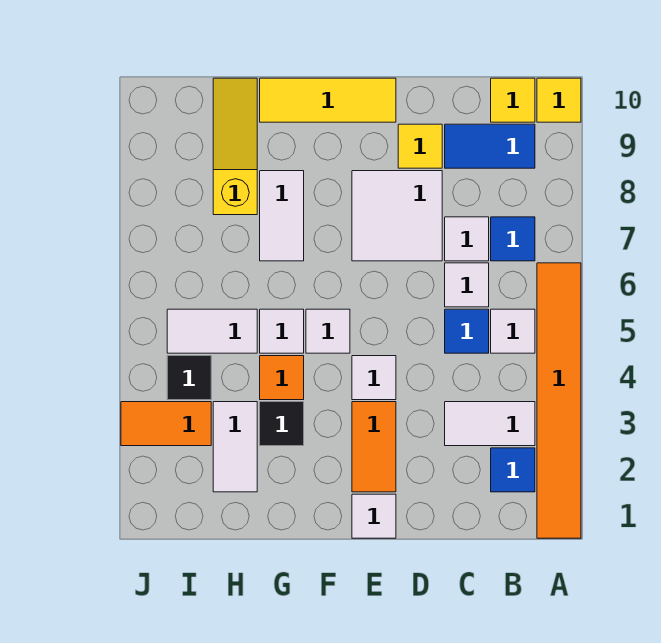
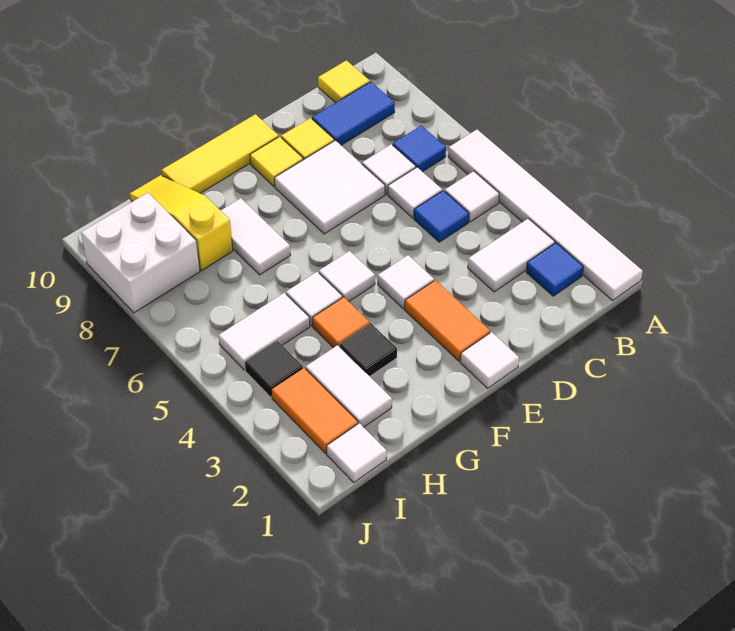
orange 1x6 tile [537,263,581,538] -> white 1x6 tile [448,130,643,300]
yellow 1x1 tile [537,78,581,122] -> yellow 1x1 tile moved to [250,137,303,186]
none -> white 1x1 tile [327,423,387,482]
orange 1x2 tile [121,402,211,446] -> orange 1x2 tile turned to [271,368,358,454]
none -> white 2x2 brick [81,193,200,313]

